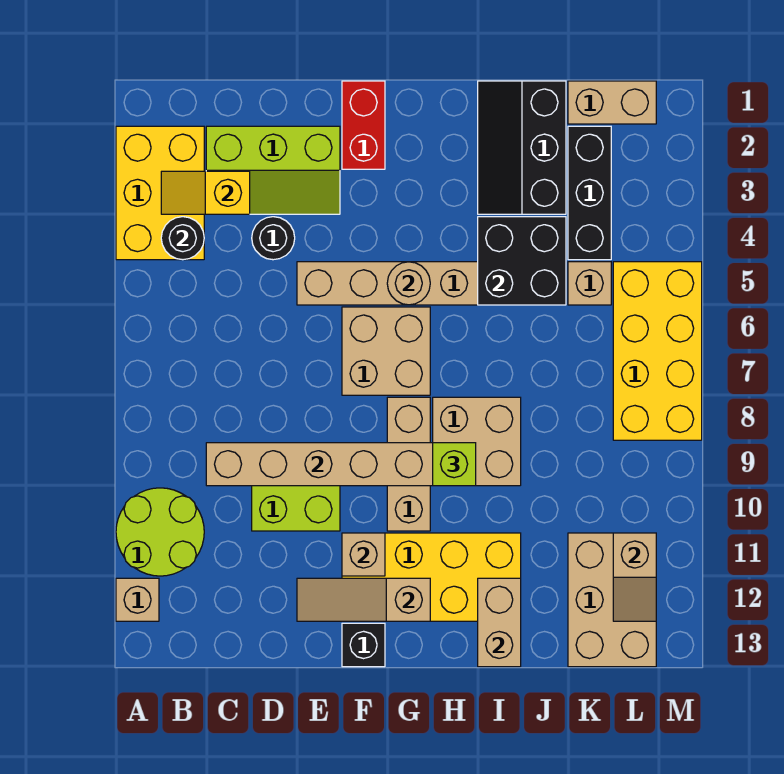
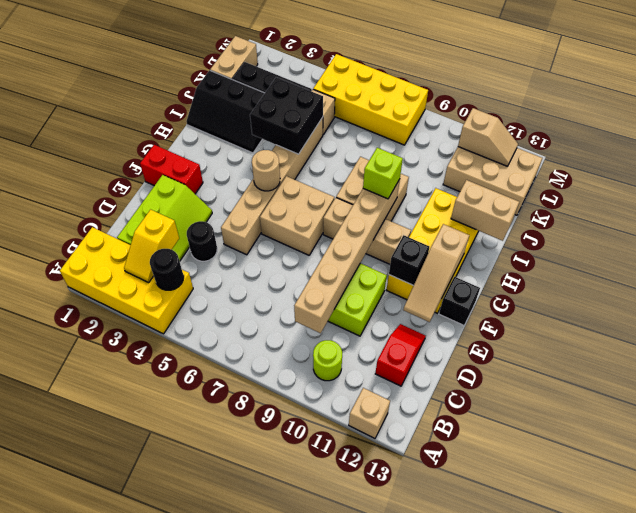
yellow 2x3 brick [116,126,204,260] -> yellow 2x4 brick [60,227,193,334]
lime 2x2 round brick [116,488,204,576] -> lime 1x1 round brick [313,340,342,381]
none -> red 1x2 slope [375,324,426,386]
tan 1x1 brick [342,533,385,576] -> black 1x1 brick [389,235,429,285]

